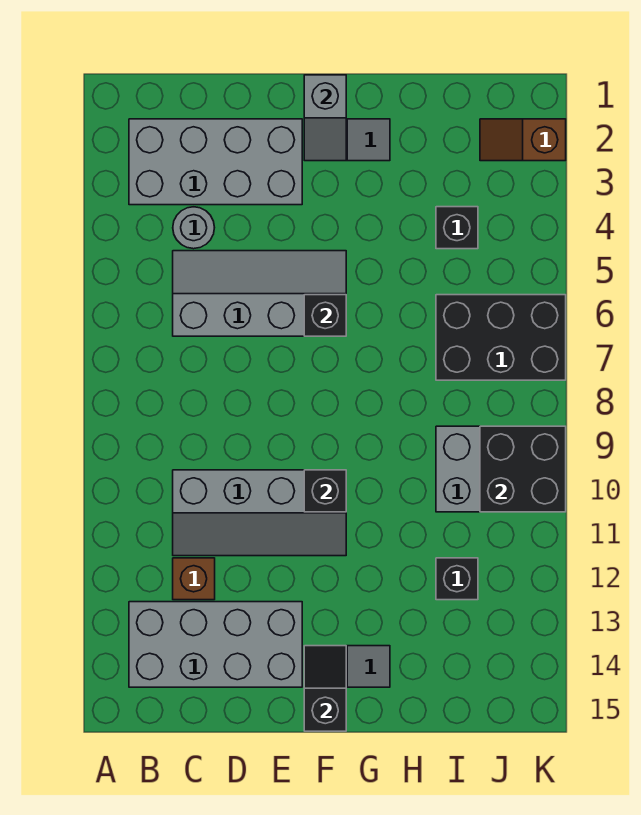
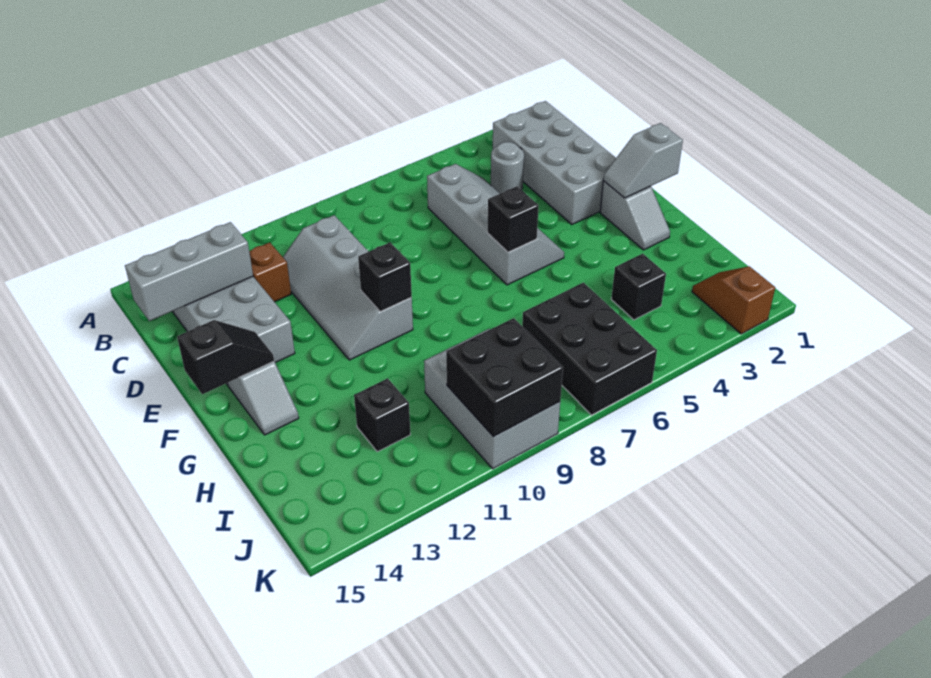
none -> grey 1x3 brick [125,222,253,321]

